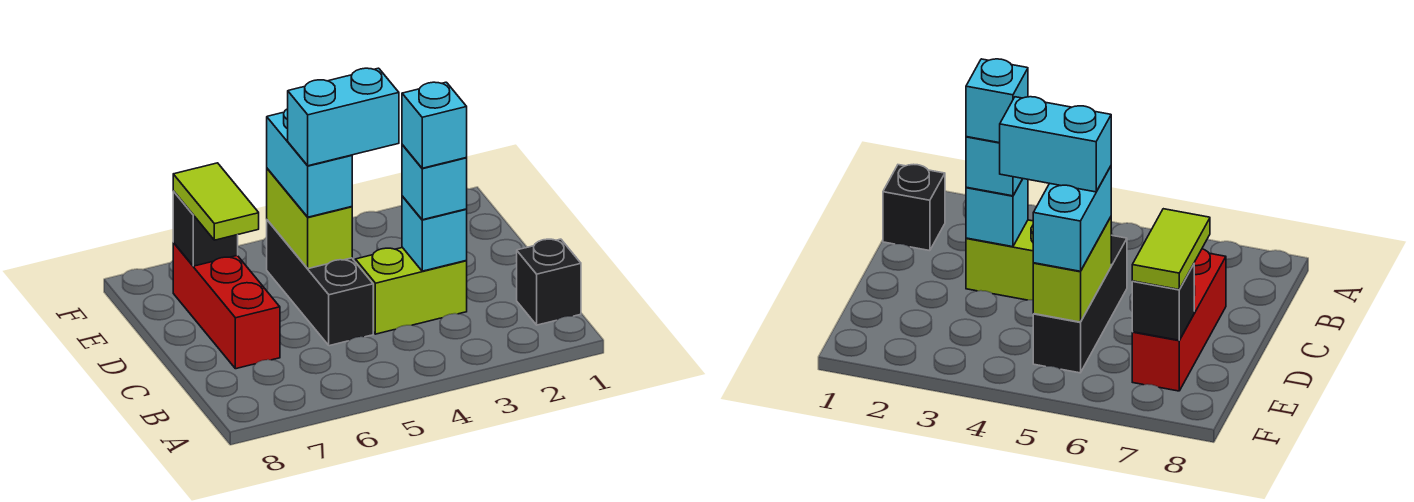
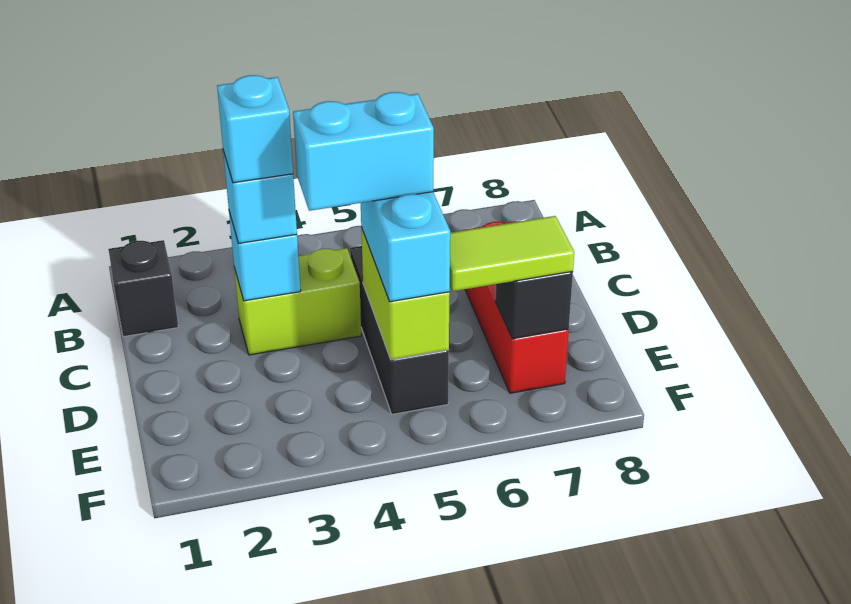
lime 1x2 tile [173,163,259,240] -> lime 1x2 tile turned to [450,216,574,291]

